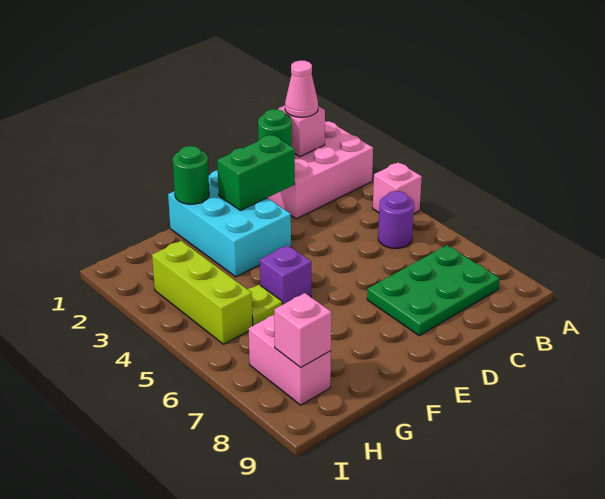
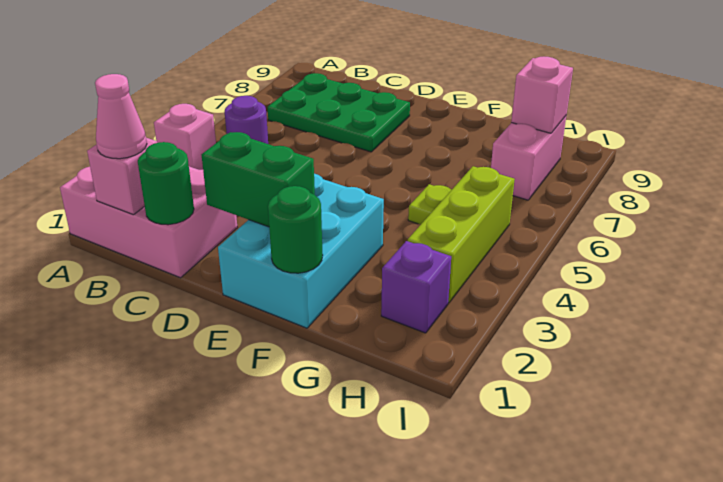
purple 1x1 brick [260,245,311,305] -> purple 1x1 brick moved to [381,241,451,333]

